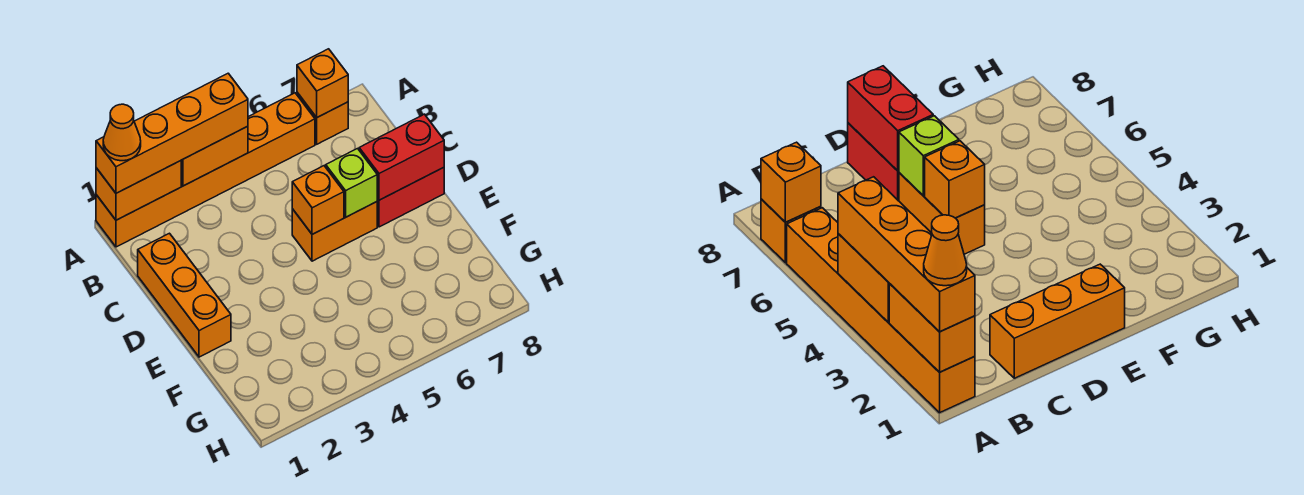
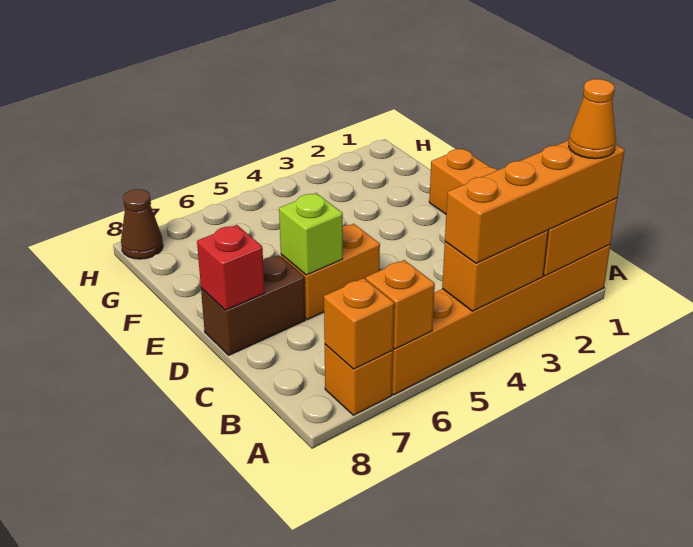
orange 1x1 brick [292,166,344,234] -> orange 1x1 brick moved to [366,260,435,349]
red 1x2 brick [377,167,444,227] -> brown 1x2 brick [201,255,305,355]
red 1x2 brick [359,114,444,200] -> red 1x1 brick [197,225,265,310]
none -> brown 1x1 cone [121,189,163,259]

